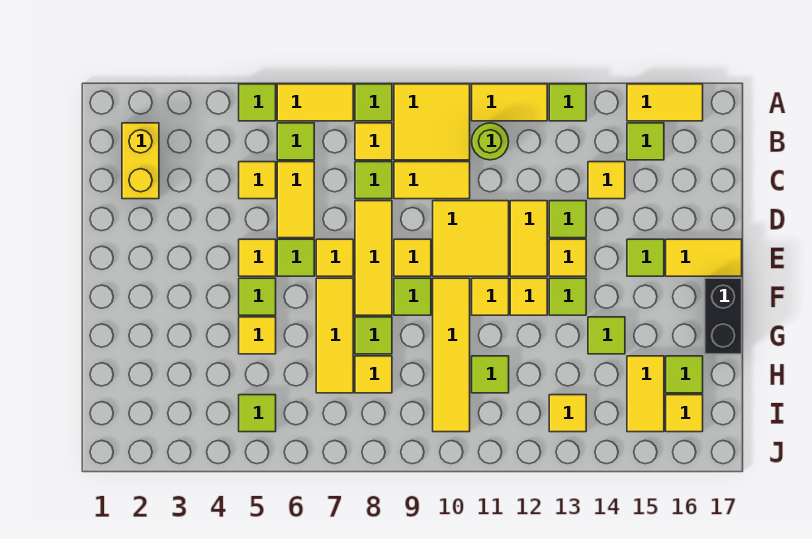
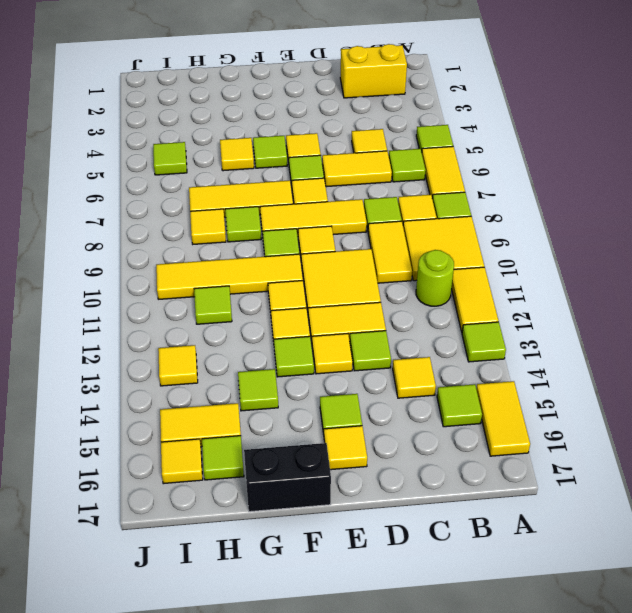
yellow 1x2 tile [666,239,742,276] -> yellow 1x1 tile [324,426,367,470]

